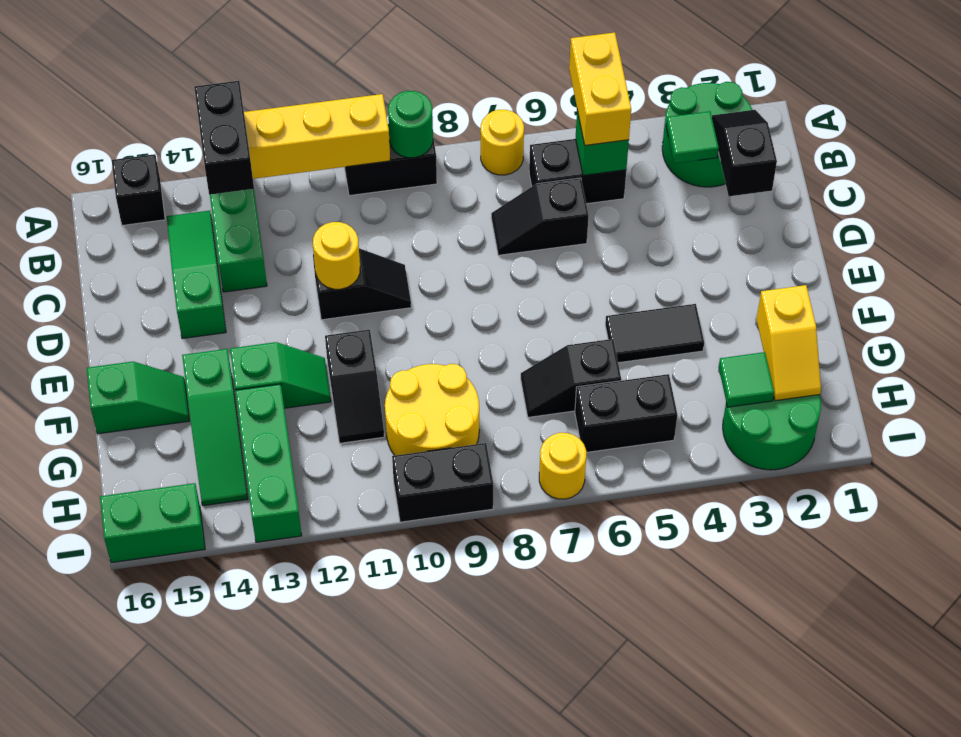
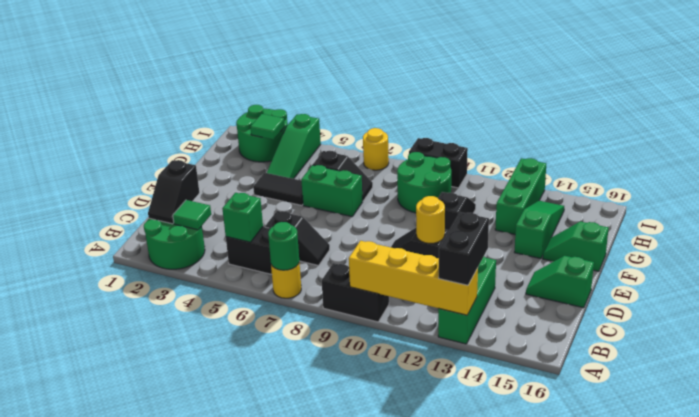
yellow 1x2 brick [569,32,631,145] -> none
green 1x1 round brick [388,91,433,158] -> green 1x1 round brick moved to [268,222,299,270]
black 1x1 brick [112,154,165,225] -> none
green 1x3 slope [167,211,226,339] -> green 1x3 slope moved to [267,114,321,179]
green 1x2 slope [230,342,331,408] -> green 1x2 slope moved to [526,256,594,308]
yellow 1x2 slope [756,285,821,401] -> none
yellow 2x2 round brick [385,364,479,456] -> green 2x2 round brick [397,152,451,213]
black 1x2 brick [575,374,677,452] -> none
green 1x2 brick [100,483,205,563] -> green 1x2 brick moved to [301,165,363,217]

